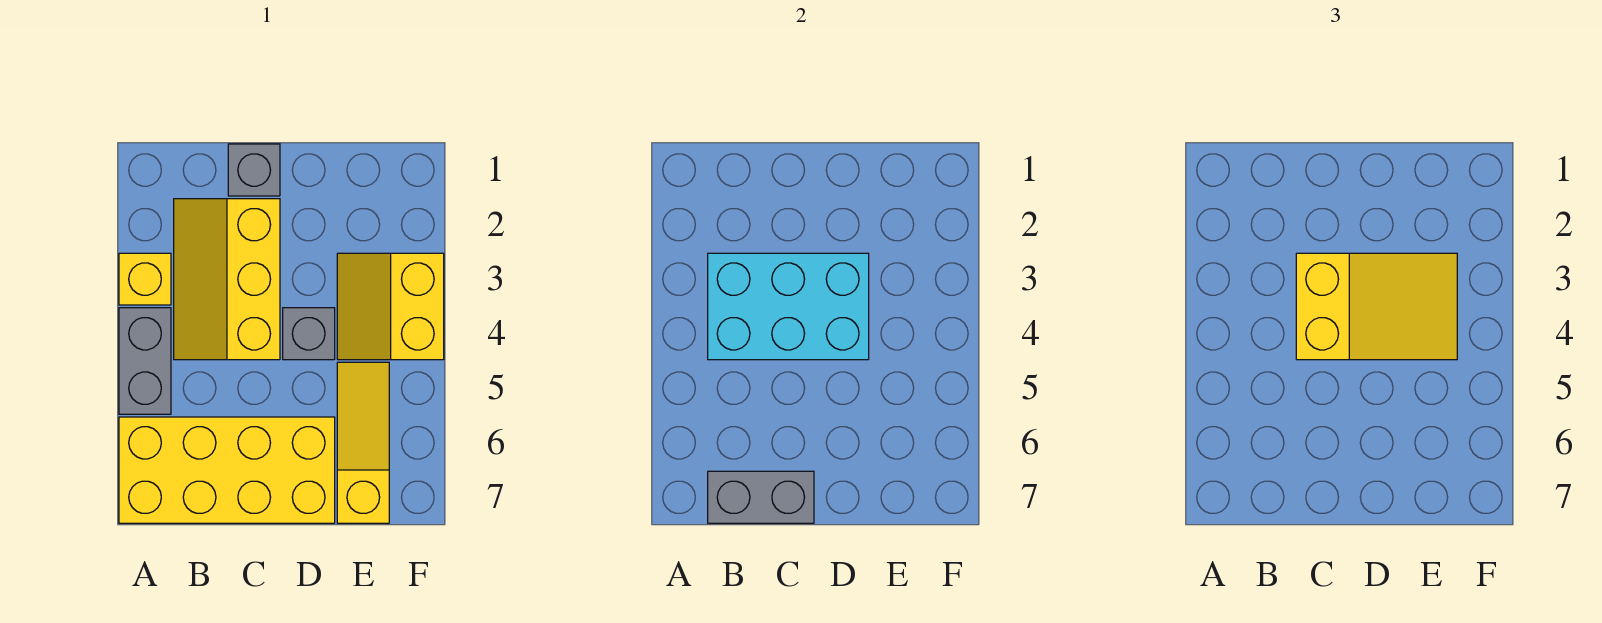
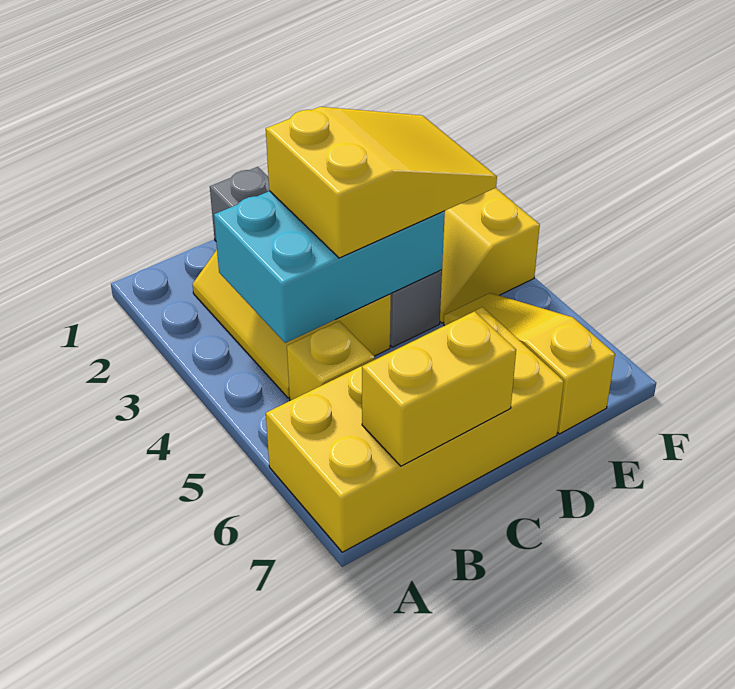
yellow 1x1 brick [119,253,171,305] -> yellow 1x1 brick moved to [287,321,375,401]
grey 1x2 brick [119,308,171,414] -> none
grey 1x2 brick [708,471,814,523] -> yellow 1x2 brick [362,312,516,466]

